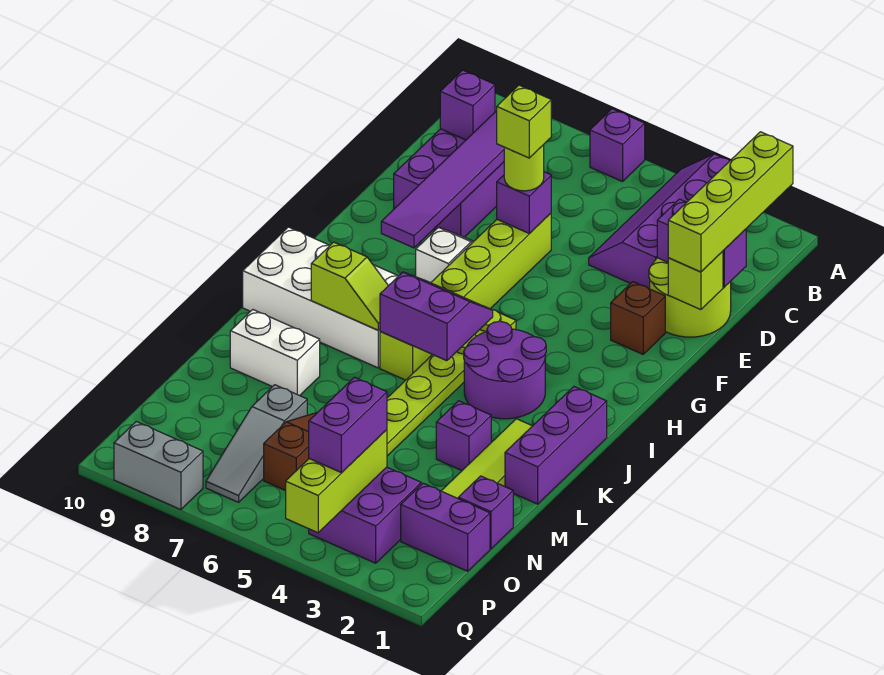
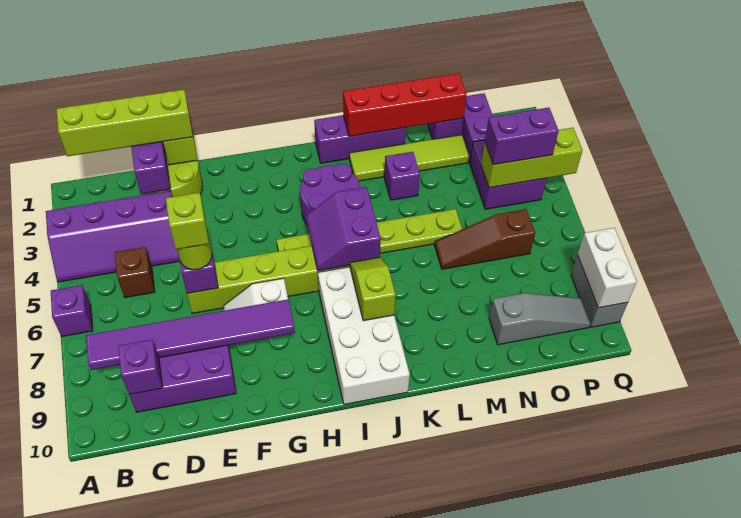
brown 1x1 brick [611,282,665,354] -> brown 1x1 brick moved to [115,247,155,298]
none -> red 1x4 brick [343,73,467,136]
white 1x2 brick [230,310,320,396] -> white 1x2 brick moved to [578,228,637,308]
grey 1x3 slope [206,385,307,502] -> grey 1x3 slope moved to [489,293,590,345]

